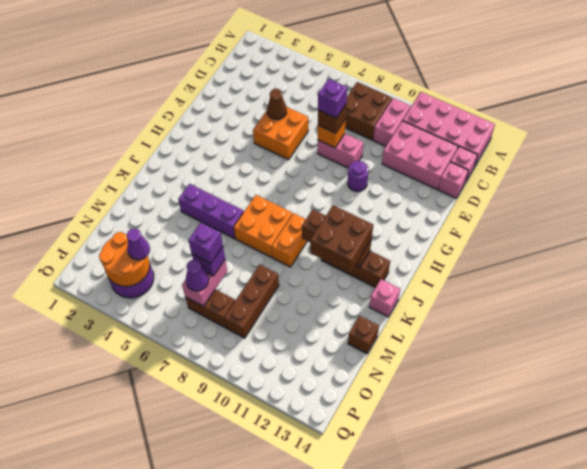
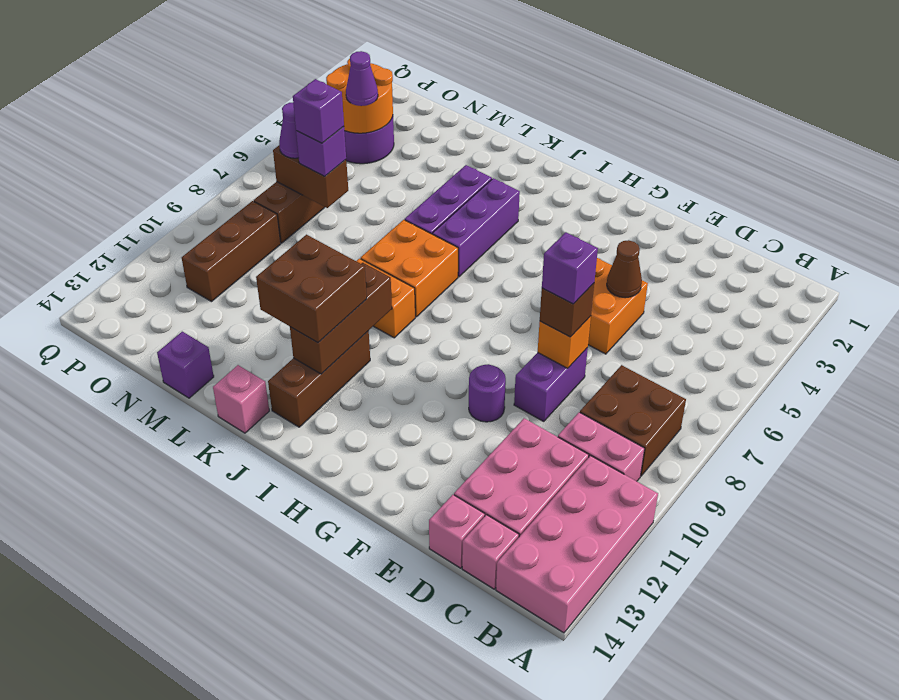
pink 1x2 brick [318,134,363,168] -> purple 1x2 brick [514,348,588,421]
none -> purple 1x3 brick [432,178,520,277]
brown 1x3 brick [224,264,279,338] -> brown 1x3 brick turned to [182,201,281,302]
brown 1x1 brick [348,316,379,354] -> purple 1x1 brick [157,332,214,398]
pink 1x2 brick [182,260,227,306] -> brown 1x2 brick [273,145,348,208]

